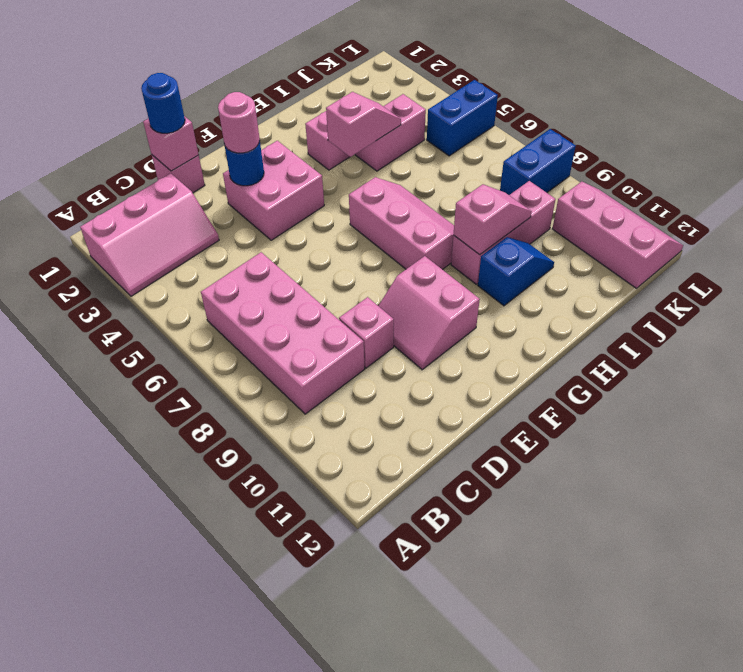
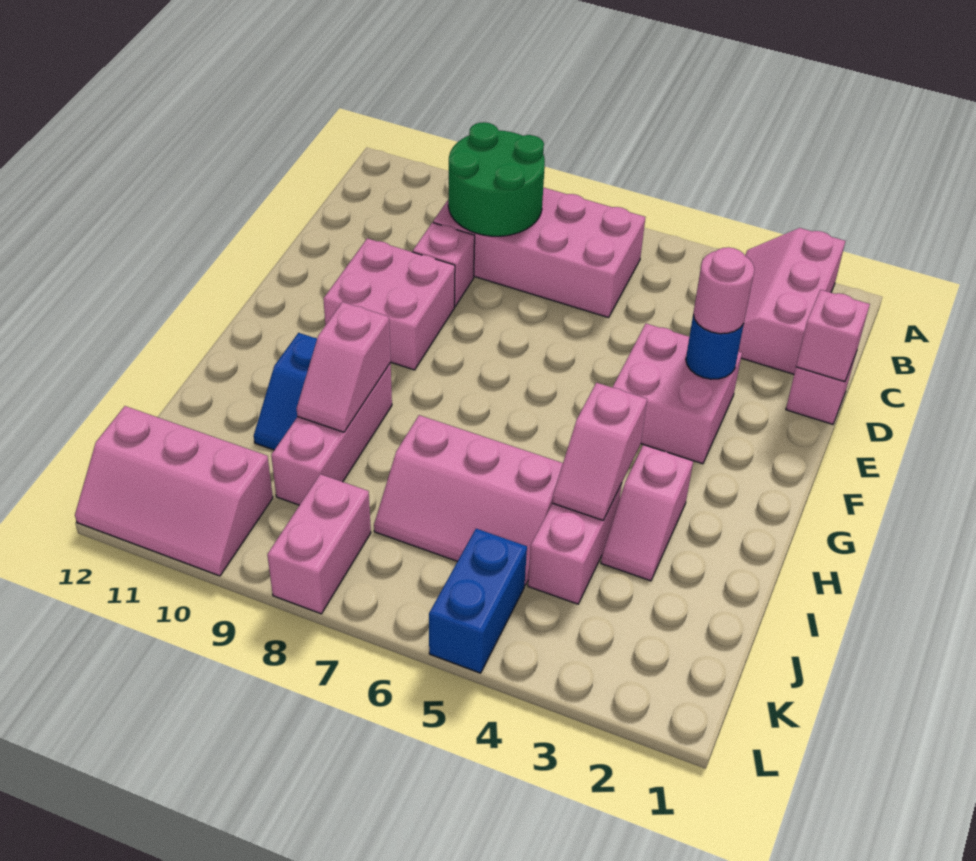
none -> green 2x2 round brick [448,122,545,236]
blue 1x1 round brick [141,73,185,133] -> none
pink 2x2 slope [379,256,480,370] -> pink 2x2 brick [323,238,455,370]
pink 2x3 slope [349,177,454,269] -> pink 2x3 slope moved to [374,415,563,585]
blue 1x2 brick [500,129,576,195] -> pink 1x2 brick [267,474,371,614]

